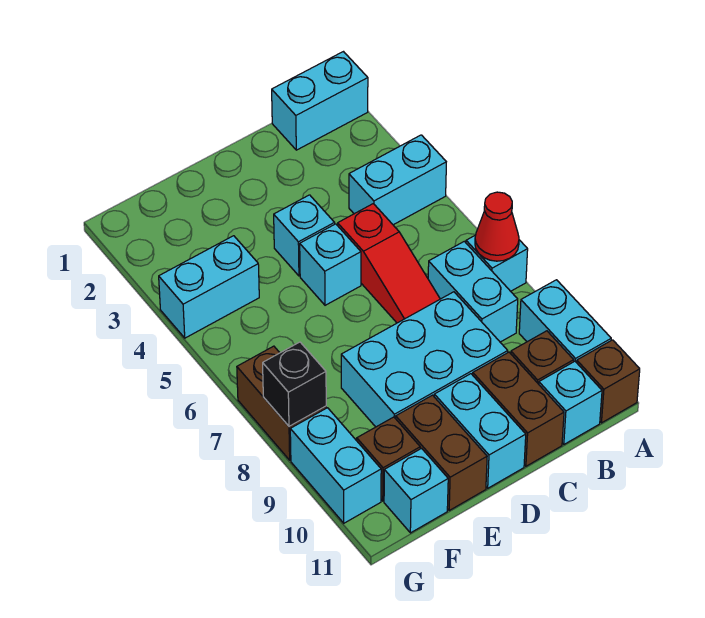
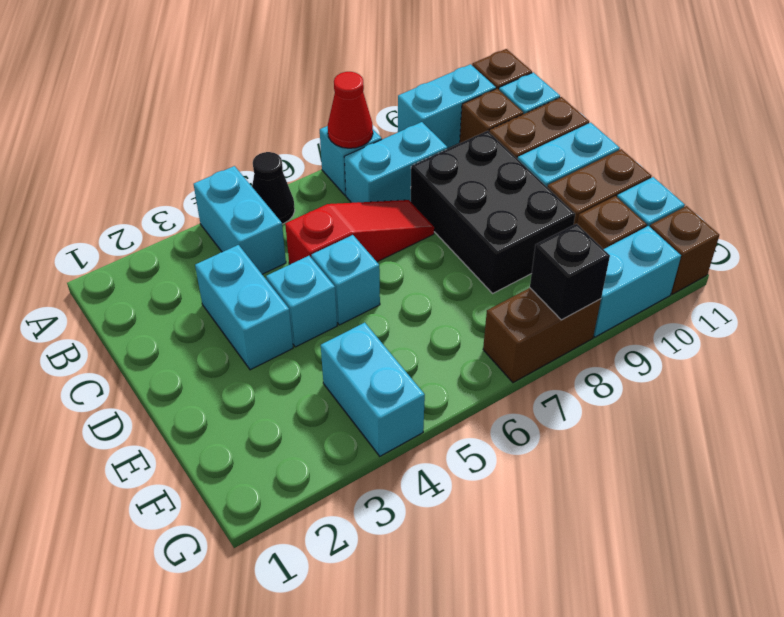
cyan 1x2 brick [272,52,368,150] -> cyan 1x2 brick moved to [195,245,293,370]
none -> black 1x1 cone [252,152,295,224]
cyan 2x3 brick [341,292,508,427] -> black 2x3 brick [411,131,575,293]
none -> brown 1x1 brick [650,206,719,294]

